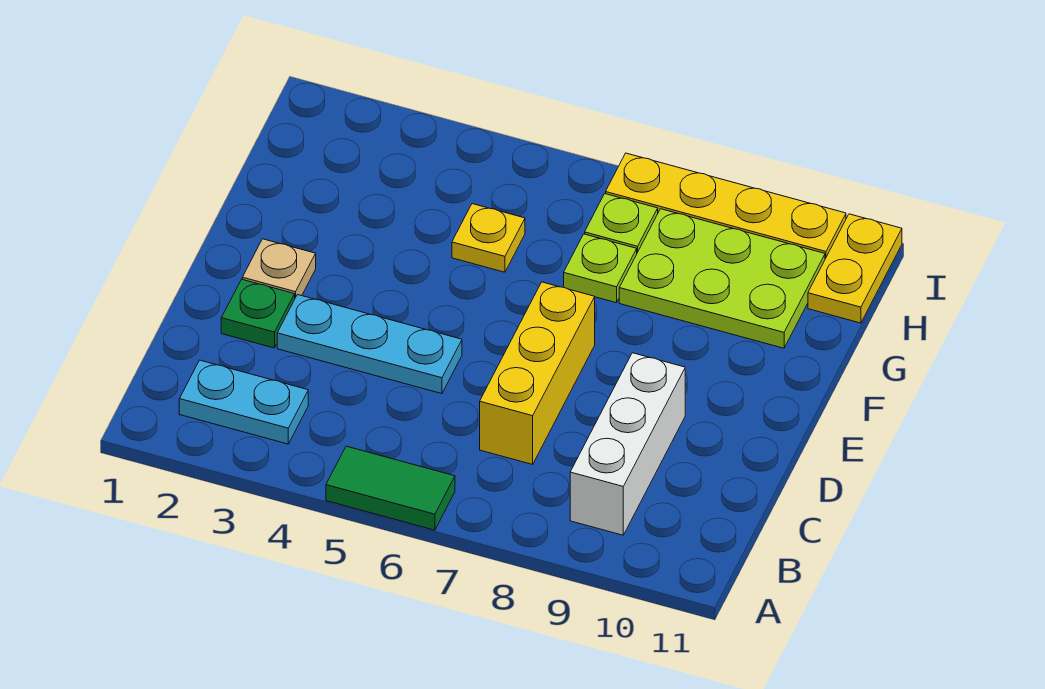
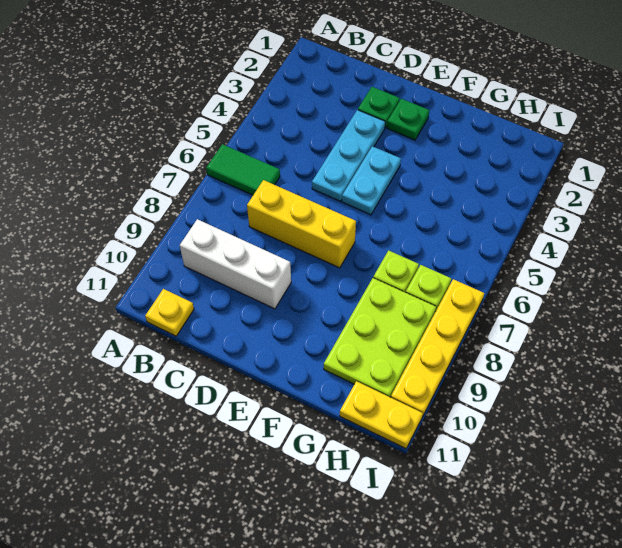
green 1x2 tile [326,446,455,530] -> green 1x2 tile turned to [206,144,280,195]
cyan 1x2 plate [179,360,308,444] -> cyan 1x2 plate moved to [342,146,401,215]
tan 1x1 plate [242,239,316,298] -> green 1x1 plate [387,99,429,140]
yellow 1x1 plate [452,204,525,272] -> yellow 1x1 plate moved to [145,289,194,336]

